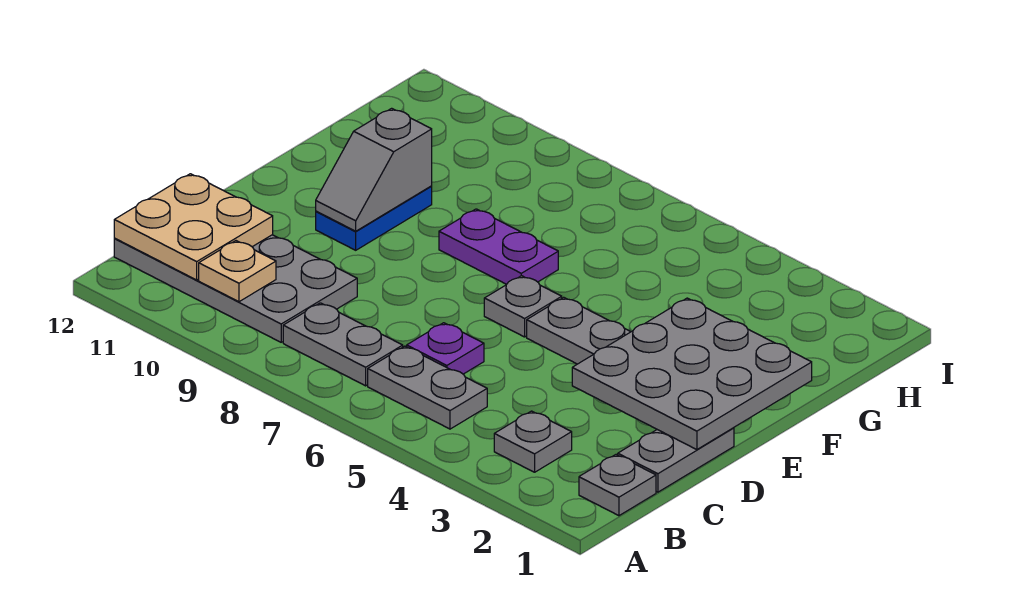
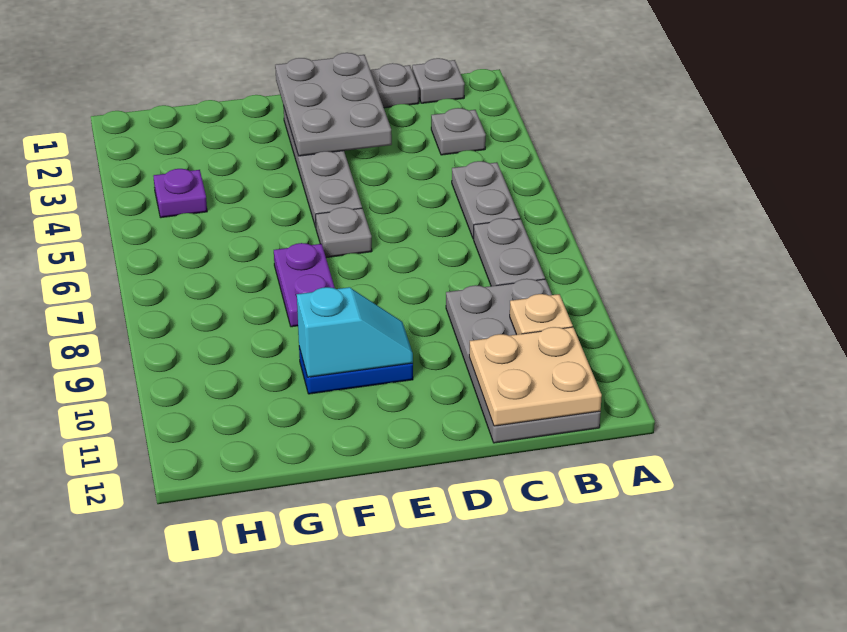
purple 1x1 plate [407,323,484,374] -> purple 1x1 plate moved to [154,169,207,218]
grey 3x3 plate [572,298,812,450] -> grey 2x3 plate [275,53,392,156]
grey 1x2 slope [316,108,432,231] -> cyan 1x2 slope [297,287,413,377]

